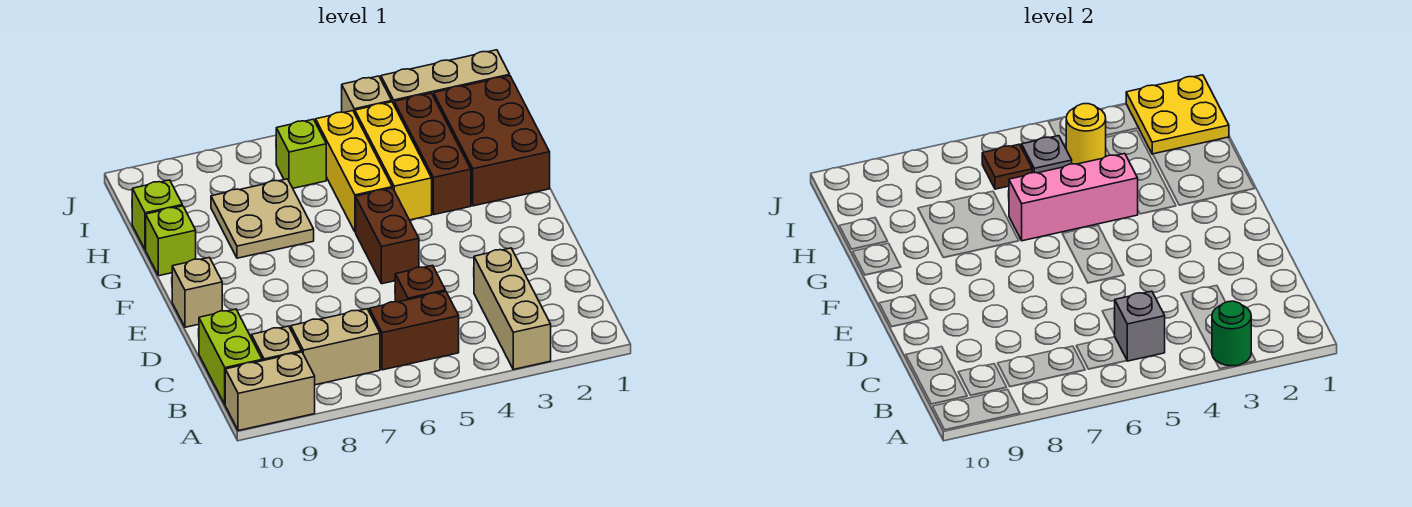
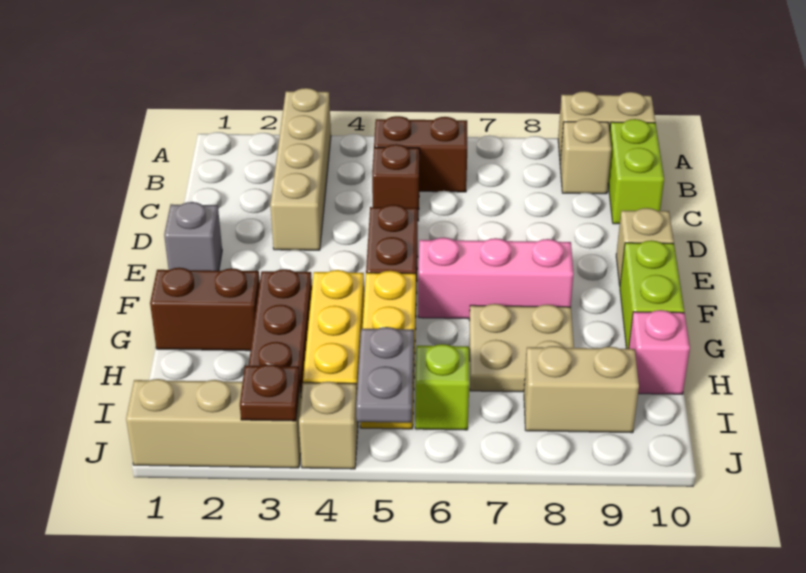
tan 1x3 brick [474,248,551,369] -> tan 1x4 brick [270,88,331,250]
green 1x1 round brick [1212,301,1251,366] -> none
grey 1x1 brick [1114,291,1165,361] -> grey 1x1 brick moved to [164,202,222,271]
tan 1x2 brick [291,309,380,385] -> tan 1x2 brick moved to [524,346,639,433]
brown 2x3 brick [434,76,550,206] -> brown 1x2 brick [150,268,260,351]
pink 1x3 brick [1009,154,1138,241] -> pink 1x3 brick moved to [418,238,574,319]
lime 1x1 brick [146,206,196,276] -> lime 1x2 brick [620,240,684,349]
lime 1x1 brick [132,180,182,250] -> pink 1x1 brick [629,310,690,394]
yellow 2x2 plate [1126,75,1229,154] -> none
yellow 1x1 round brick [1066,104,1106,164] -> none
grey 1x1 plate [1022,136,1072,173] -> grey 1x2 plate [356,327,414,423]
brown 1x1 plate [982,144,1032,189] -> brown 1x1 plate moved to [240,364,300,421]

